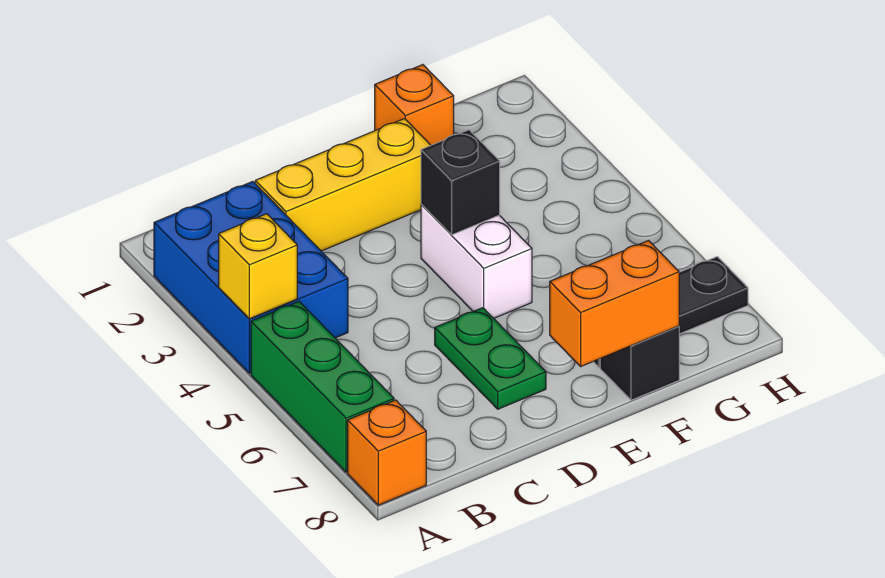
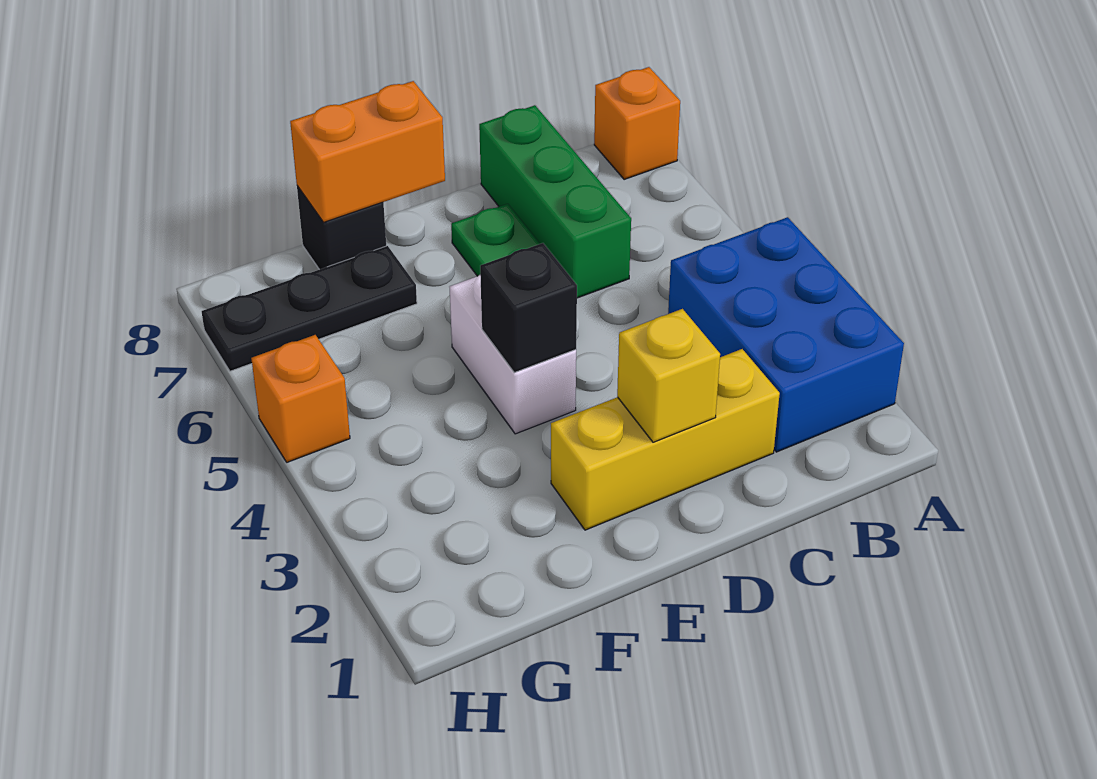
yellow 1x1 brick [219,214,297,319] -> yellow 1x1 brick moved to [617,309,720,442]
green 1x3 brick [251,301,394,472] -> green 1x3 brick moved to [479,105,631,298]
orange 1x1 brick [375,65,454,145] -> orange 1x1 brick moved to [251,335,350,462]

